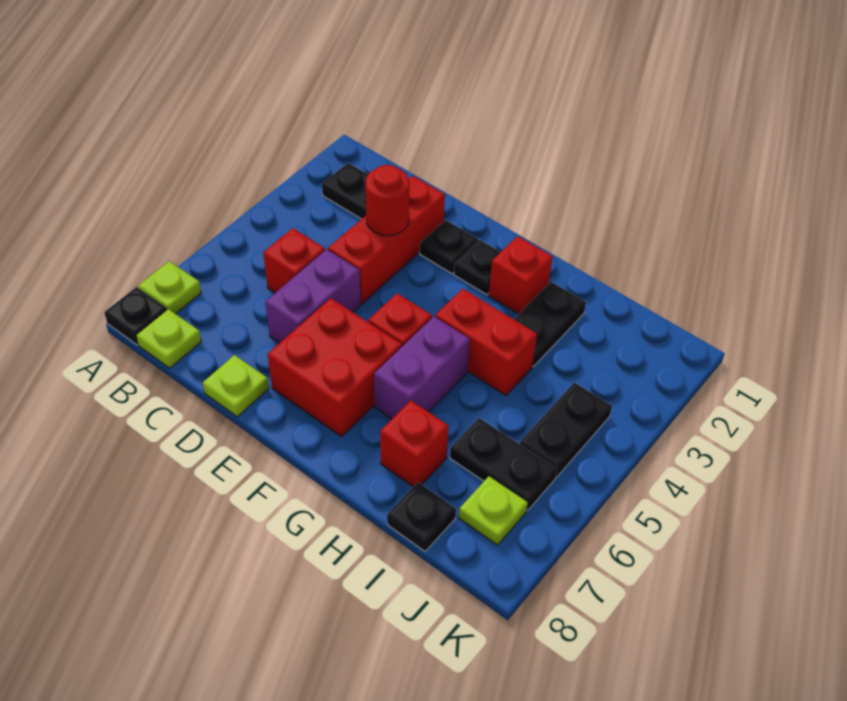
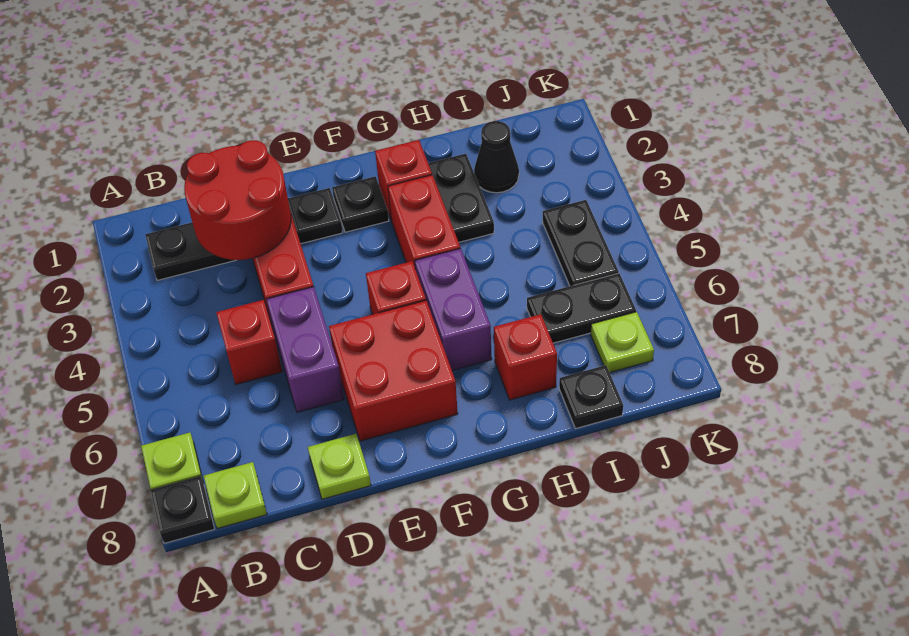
red 1x1 round brick [366,165,409,236] -> red 2x2 round brick [184,140,291,260]
red 1x2 brick [435,289,537,395] -> red 1x2 brick turned to [388,175,460,267]
none -> black 1x1 cone [474,121,519,193]

